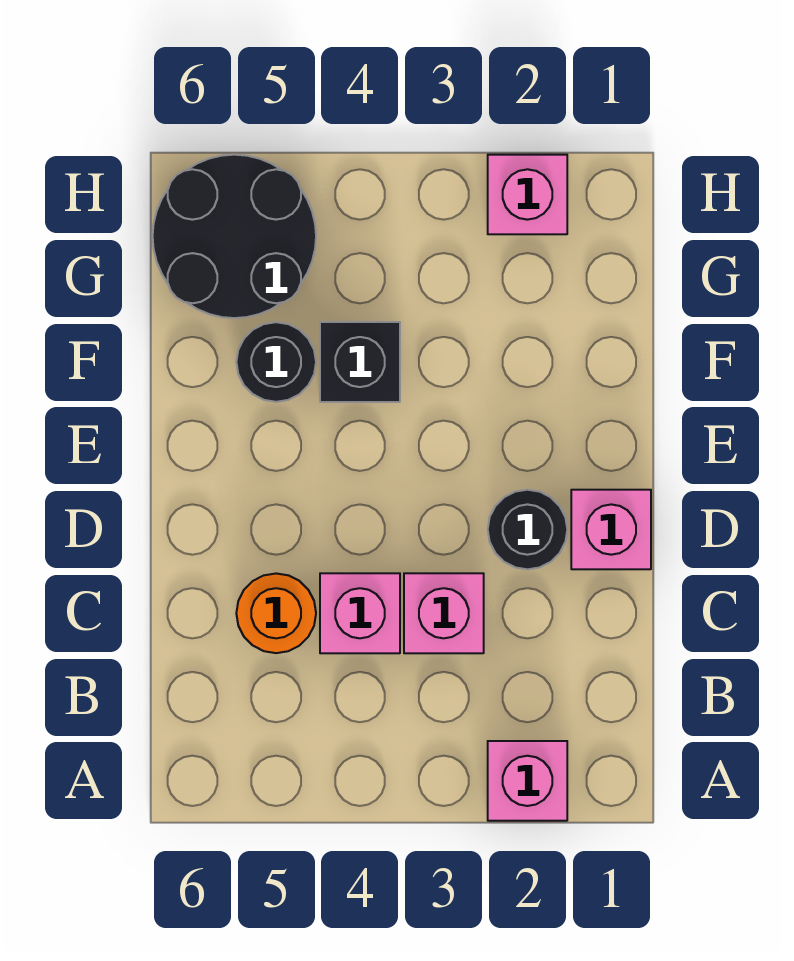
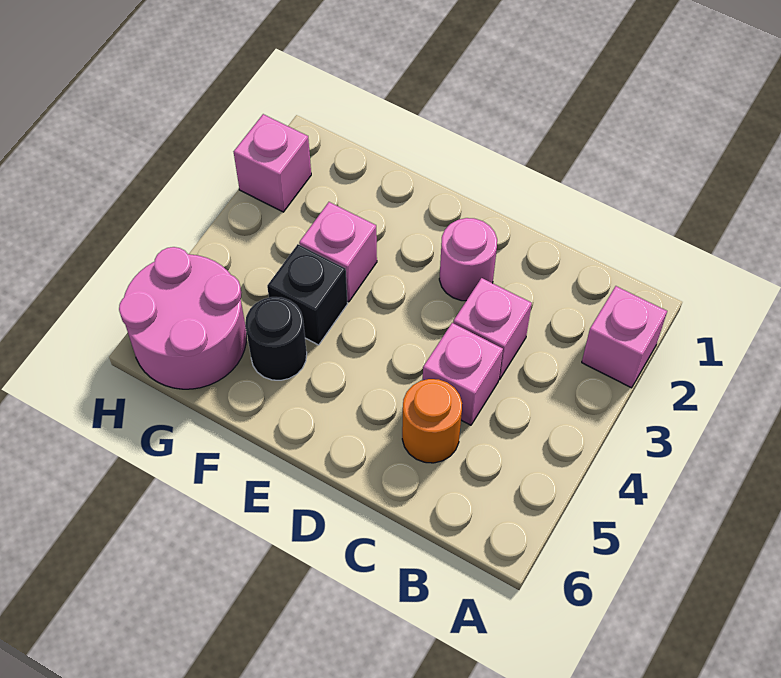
pink 1x1 brick [571,490,651,569] -> pink 1x1 brick moved to [299,202,377,302]
black 1x1 round brick [488,490,567,569] -> pink 1x1 round brick [439,218,497,301]
black 2x2 round brick [153,155,316,318] -> pink 2x2 round brick [119,247,247,389]

